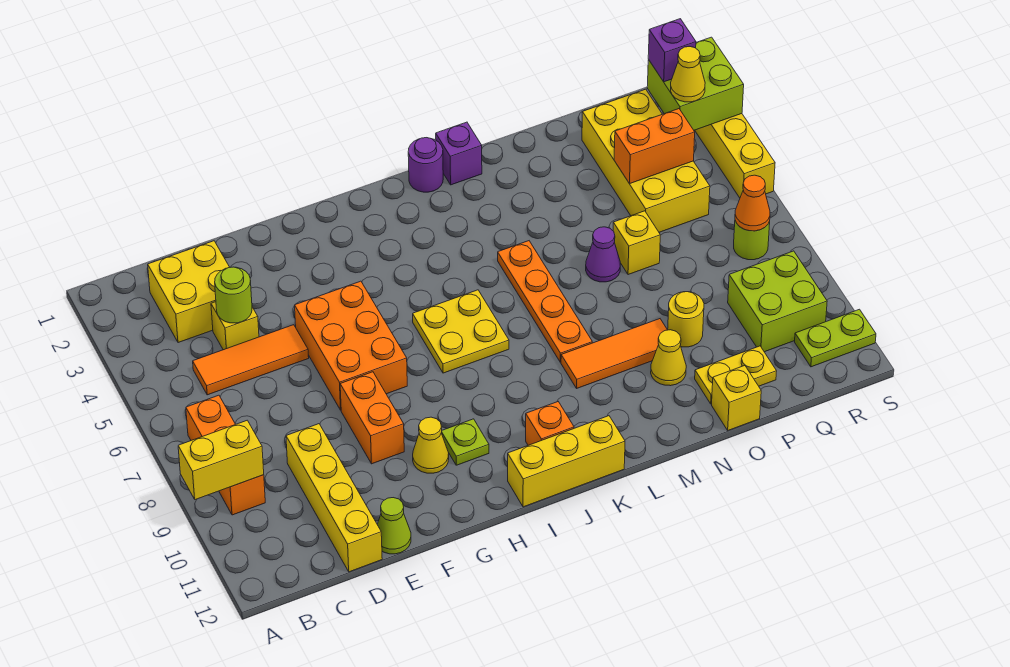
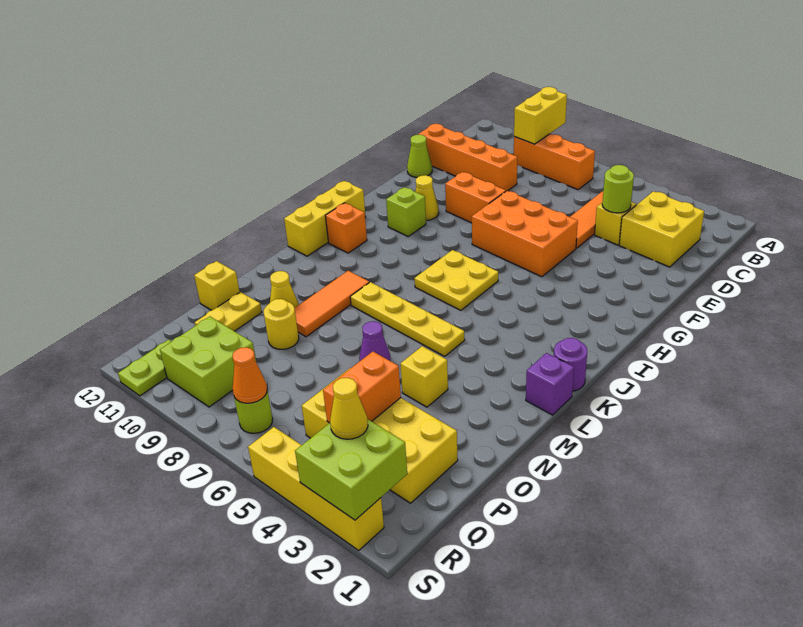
yellow 1x4 brick [286,424,382,572] -> orange 1x4 brick [418,124,518,191]
lime 1x1 plate [441,419,489,465] -> lime 1x1 brick [386,187,426,236]
orange 1x4 plate [498,241,592,362] -> yellow 1x4 plate [350,282,465,356]
yellow 1x1 brick [613,211,660,275] -> yellow 1x1 brick moved to [400,346,448,407]
purple 1x1 brick [648,19,696,82] -> none

